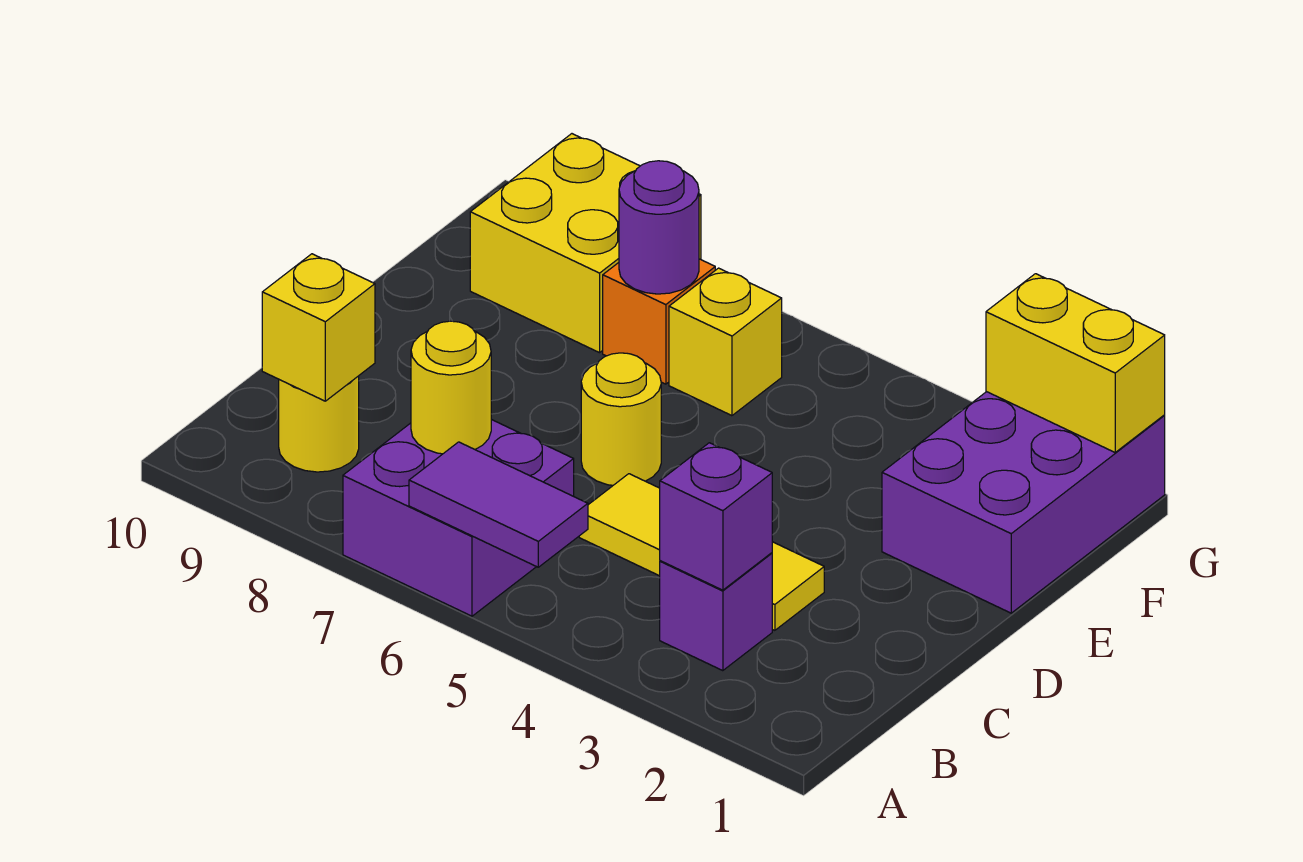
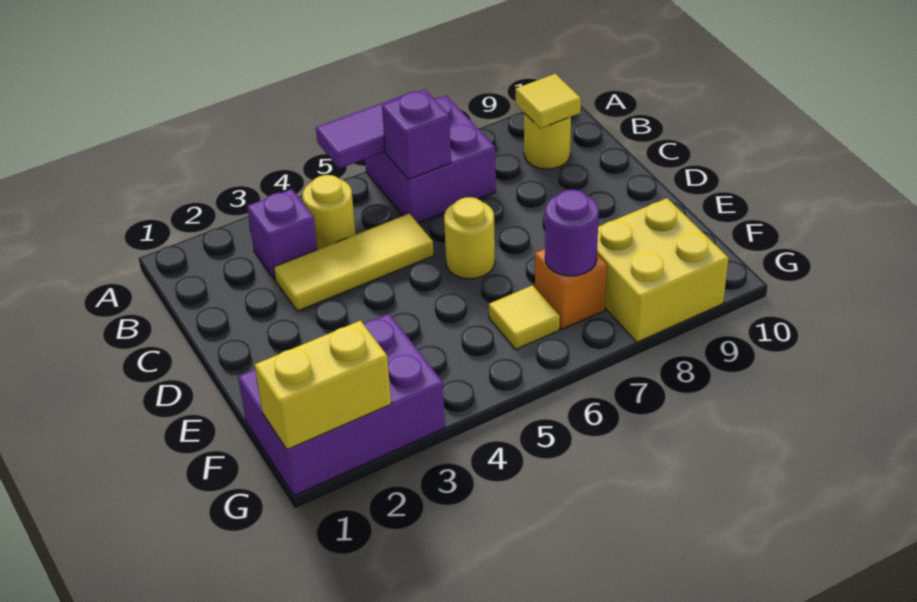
purple 1x1 brick [660,443,772,590] -> purple 1x1 brick moved to [382,89,451,179]
yellow 1x1 round brick [411,321,491,454] -> yellow 1x1 round brick moved to [303,175,356,250]
yellow 1x1 brick [262,254,375,401] -> yellow 1x1 tile [515,74,581,128]
purple 2x3 brick [882,392,1165,613] -> purple 2x3 brick turned to [238,314,445,496]
yellow 1x1 brick [669,268,782,416] -> yellow 1x1 tile [489,285,560,349]

